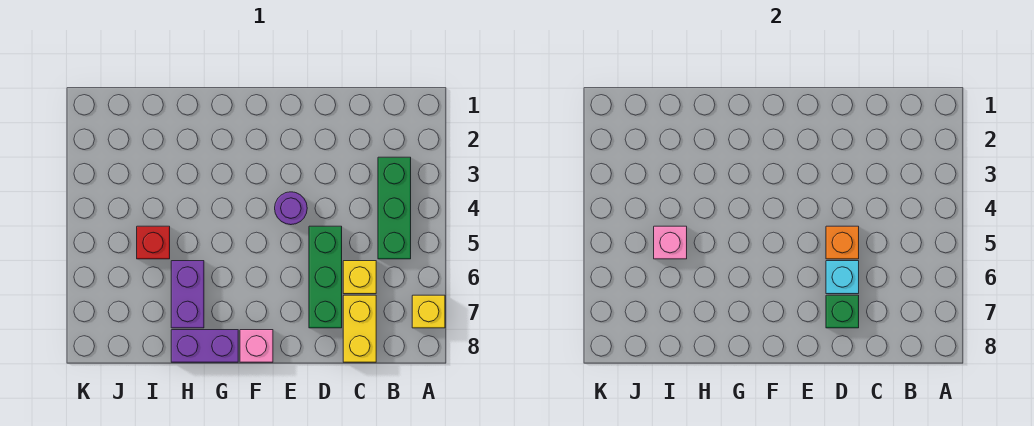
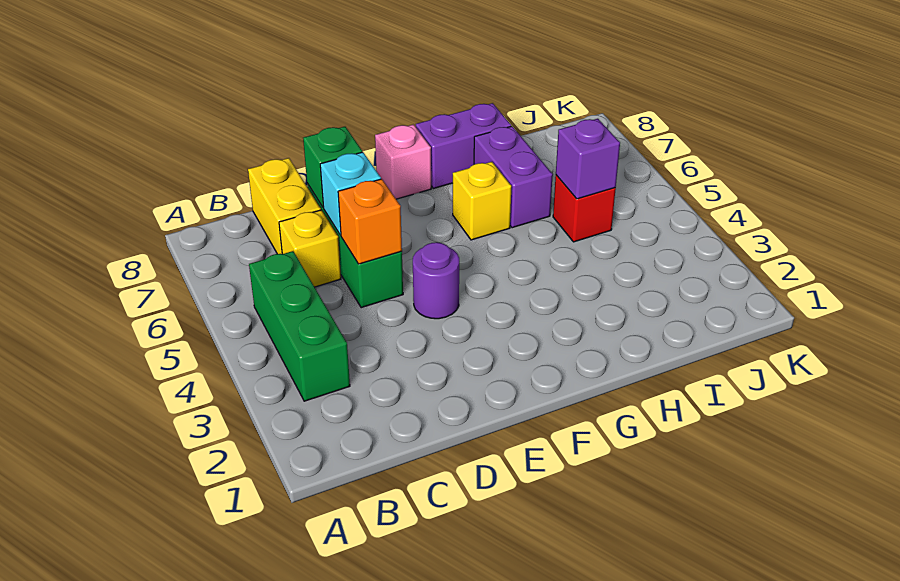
yellow 1x1 brick [412,295,445,328] -> yellow 1x1 brick moved to [453,162,511,240]
pink 1x1 brick [654,226,687,259] -> purple 1x1 brick [556,119,620,199]

